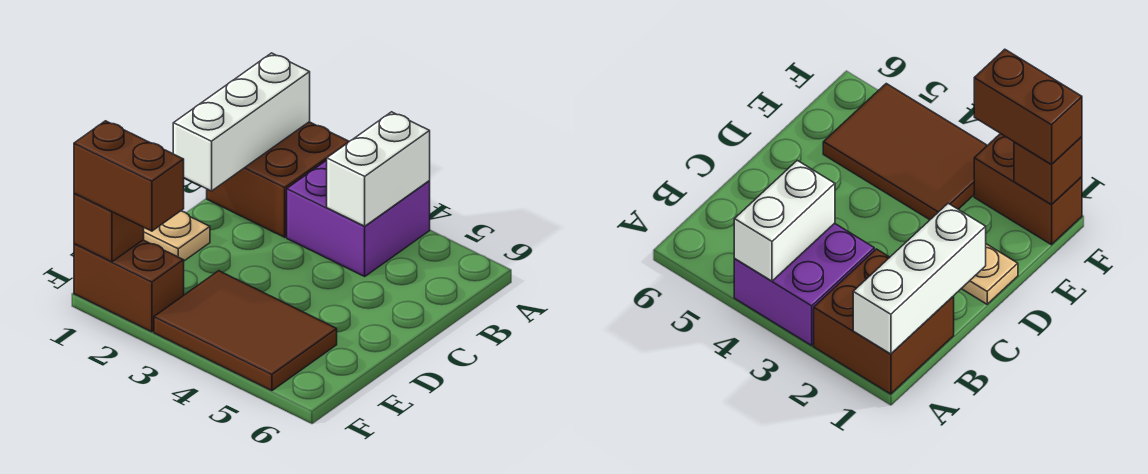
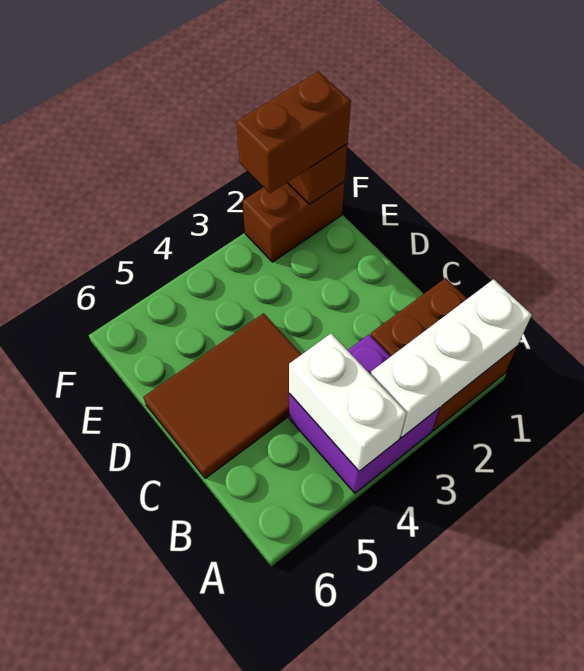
white 1x3 brick [173,53,310,191] -> white 1x3 brick turned to [371,279,532,438]
tan 1x1 plate [144,211,210,261] -> none
brown 2x3 tile [154,271,337,391] -> brown 2x3 tile moved to [144,313,302,479]

